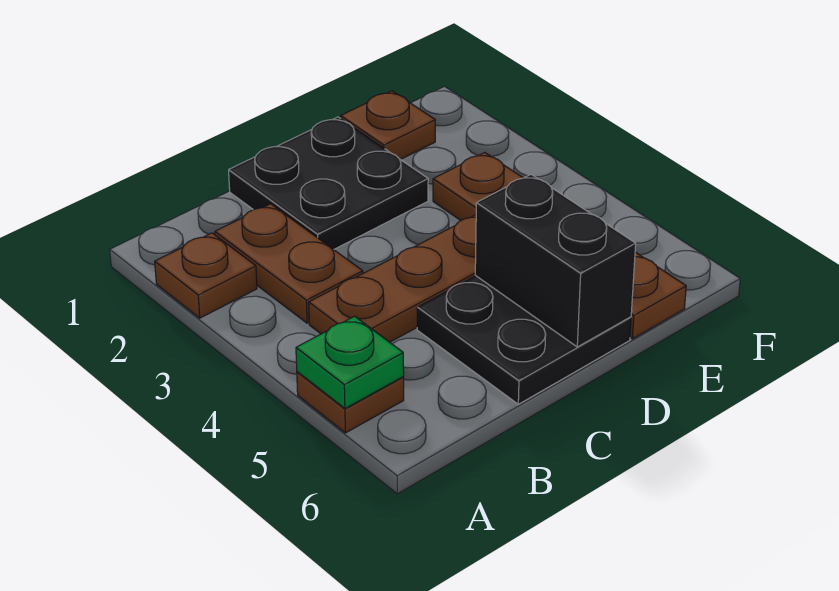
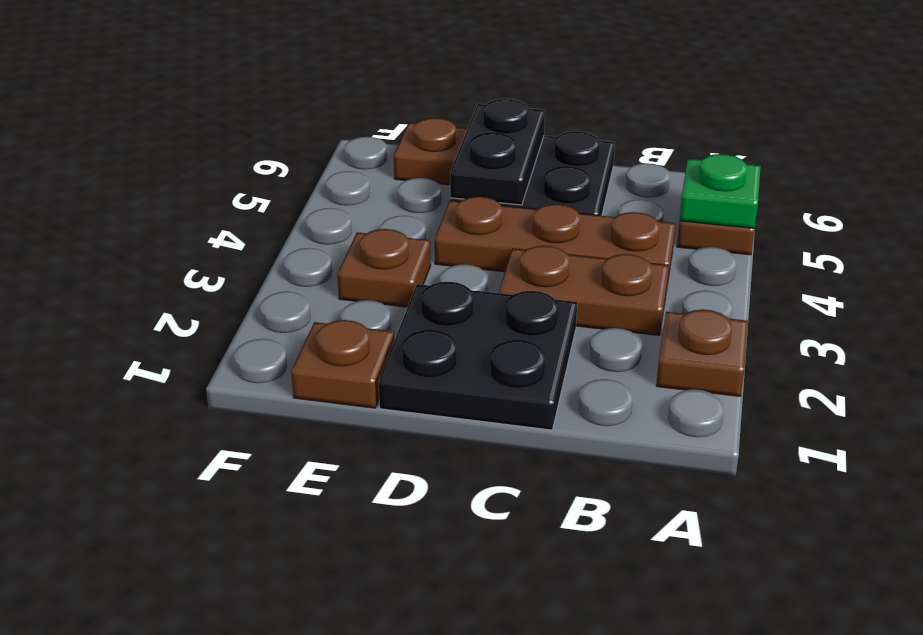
brown 1x2 plate [215,204,363,323] -> brown 1x2 plate turned to [499,246,669,335]
black 1x2 brick [475,174,636,347] -> black 1x2 plate [450,99,545,205]

